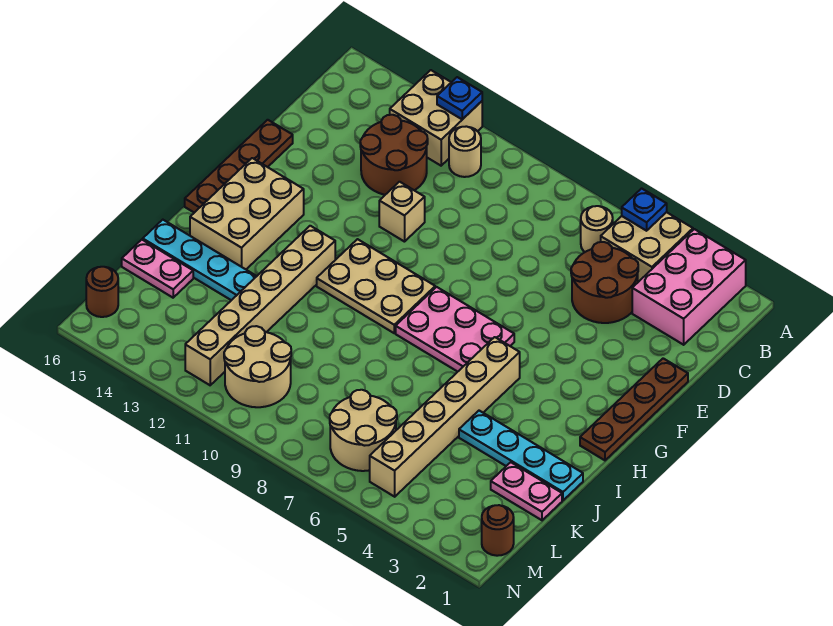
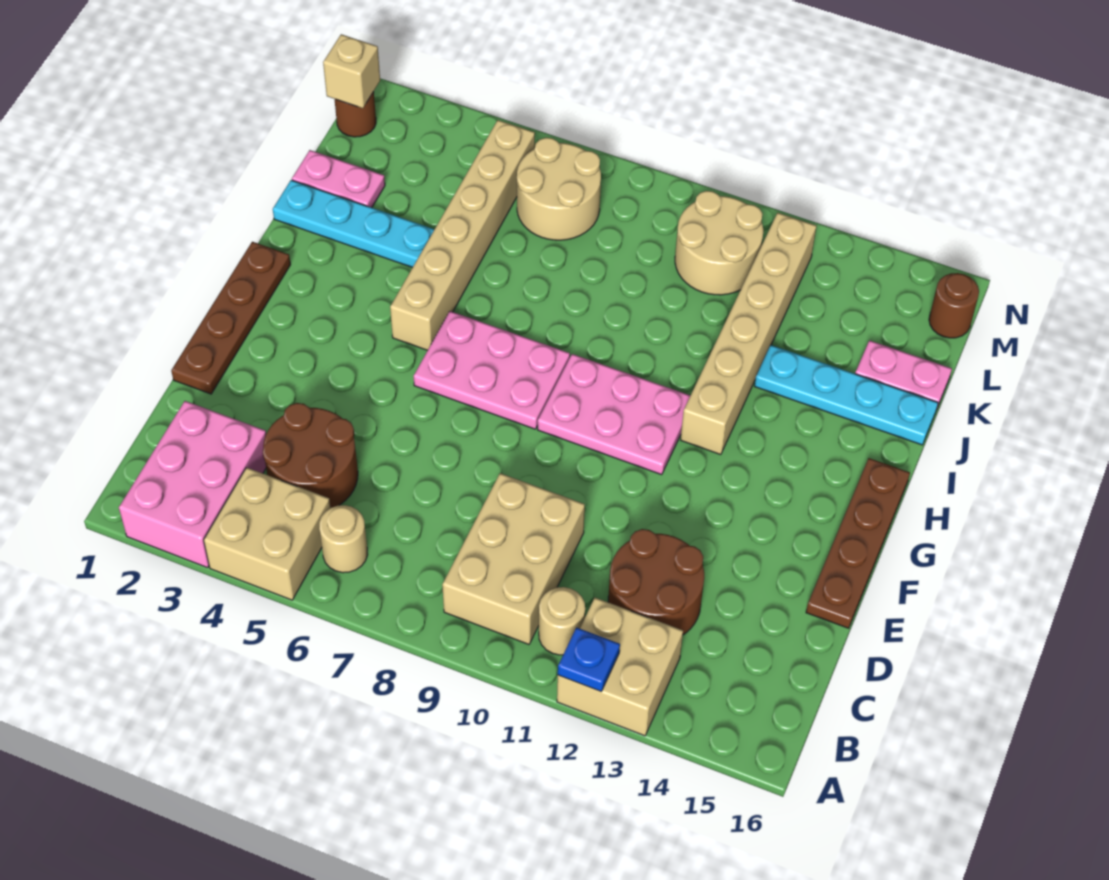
blue 1x1 plate [622,188,667,231] -> none
tan 1x1 brick [379,182,425,242] -> tan 1x1 brick moved to [323,34,380,108]
tan 2x3 plate [317,239,435,333] -> pink 2x3 plate [538,354,690,475]
tan 2x3 brick [190,158,304,269] -> tan 2x3 brick moved to [442,473,585,644]

